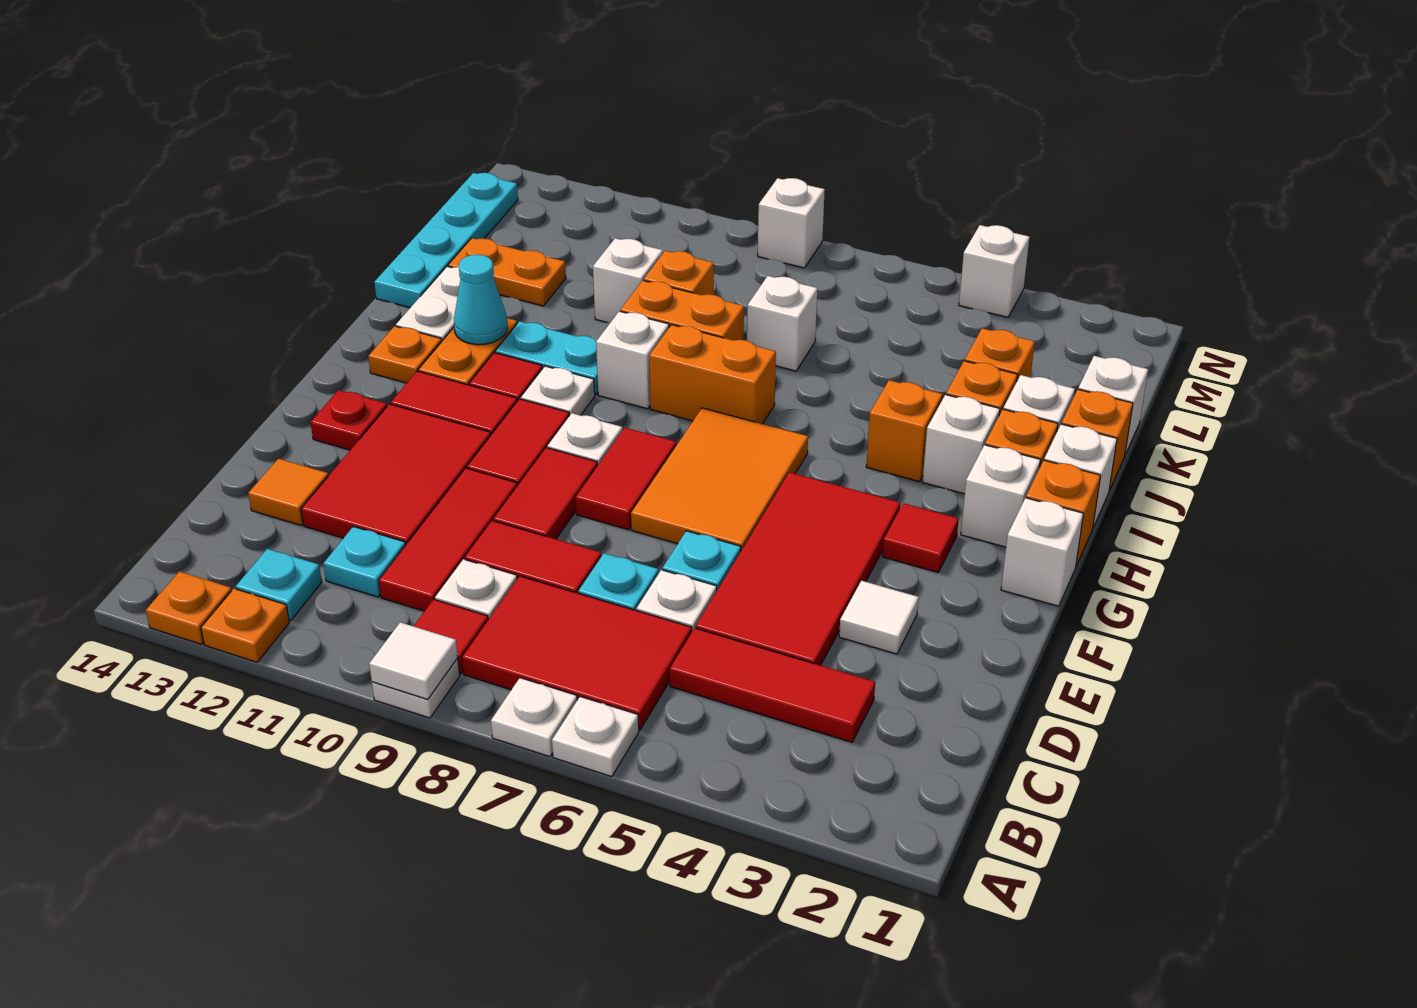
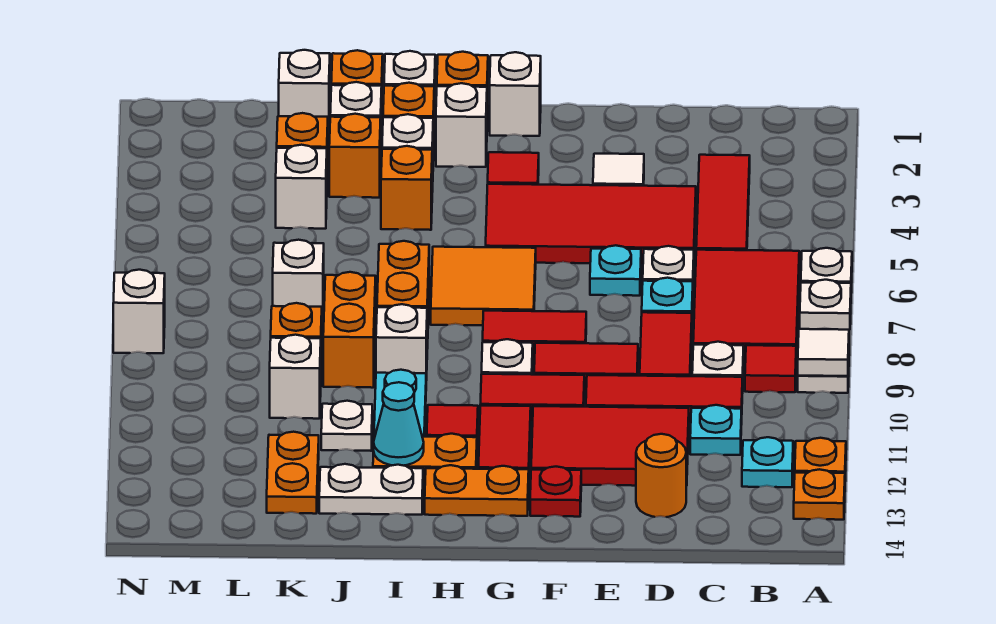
orange 1x1 tile [248,459,328,525] -> orange 1x1 round brick [636,434,686,517]
orange 2x3 tile [631,408,808,551] -> orange 2x2 tile [431,247,536,325]
white 1x1 plate [521,366,595,416] -> white 1x1 plate moved to [321,401,372,451]
orange 1x1 plate [368,326,442,383] -> orange 1x2 plate [425,465,529,516]
cyan 1x4 plate [374,173,518,308] -> none
white 1x1 brick [959,225,1029,317] -> white 1x1 brick moved to [276,145,327,229]

